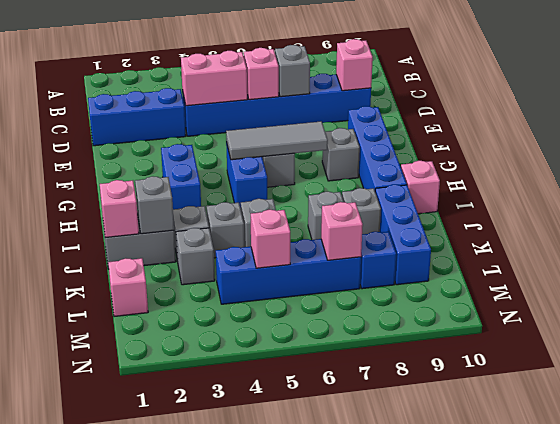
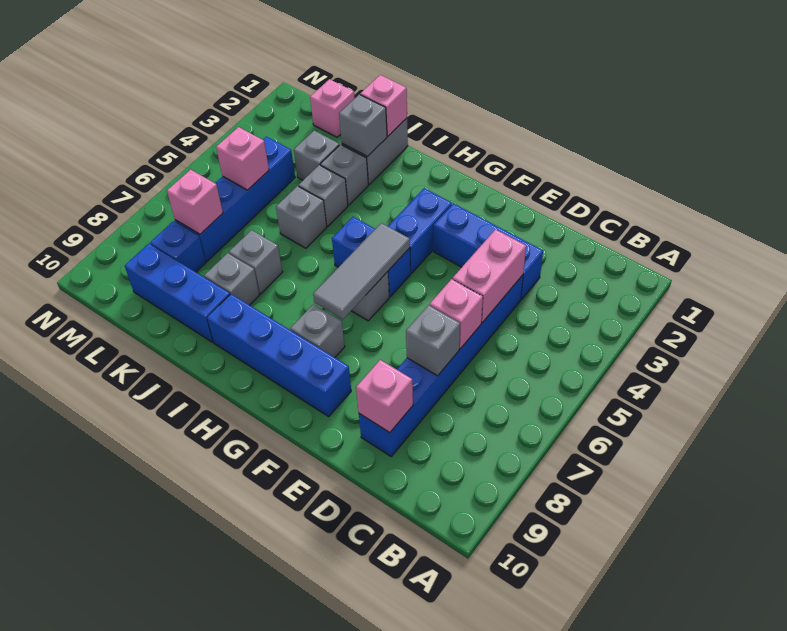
blue 1x3 brick [88,88,186,146] -> blue 1x3 brick turned to [434,203,543,300]
blue 1x2 brick [161,144,201,209] -> blue 1x2 brick turned to [388,188,452,273]
pink 1x1 brick [401,161,440,214] -> none

